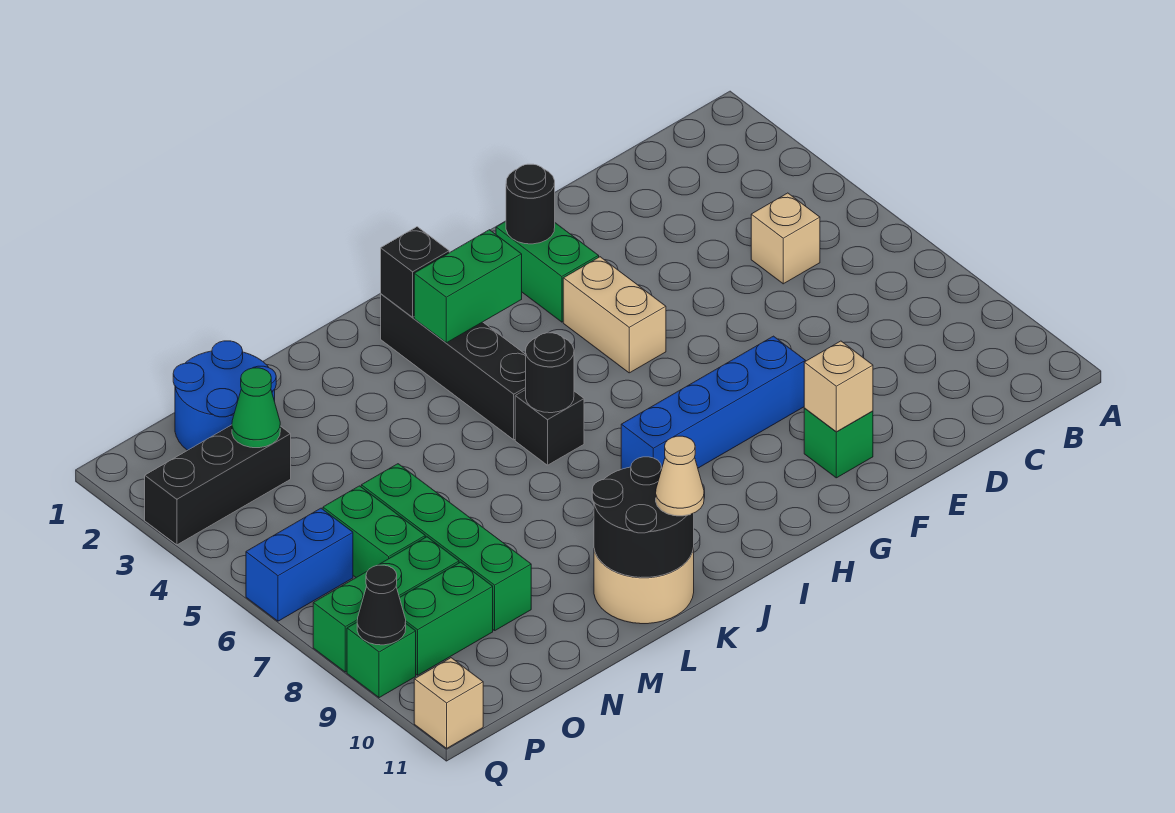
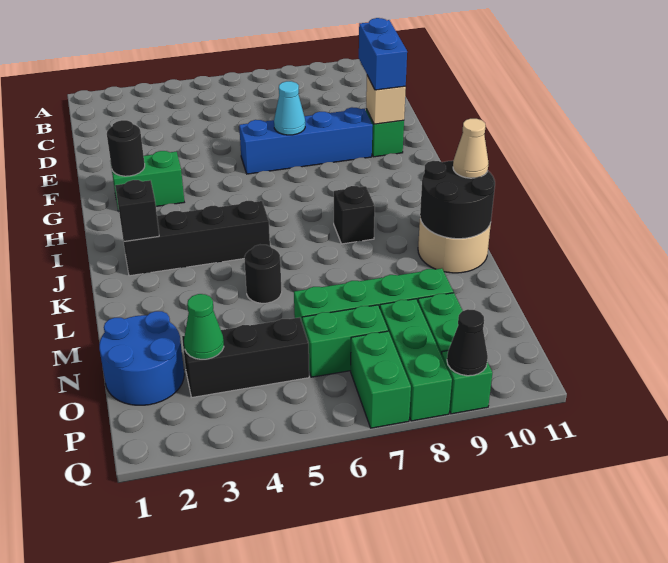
tan 1x1 brick [751,193,820,284] -> none
none -> cyan 1x1 cone [274,81,305,135]
blue 1x4 brick [621,336,805,469] -> blue 1x4 brick turned to [239,107,373,174]
tan 1x2 brick [563,257,666,373] -> none
green 1x2 brick [414,230,522,343] -> green 1x2 brick moved to [351,331,411,428]
black 1x1 brick [515,390,584,465] -> black 1x1 brick moved to [334,186,375,244]
black 1x1 round brick [526,333,574,413] -> black 1x1 round brick moved to [244,245,282,303]
black 1x3 brick [145,425,291,545] -> black 1x3 brick turned to [182,317,309,397]
blue 1x2 brick [246,508,353,621] -> blue 1x2 brick moved to [359,18,407,90]
tan 1x1 brick [414,658,483,748] -> none

